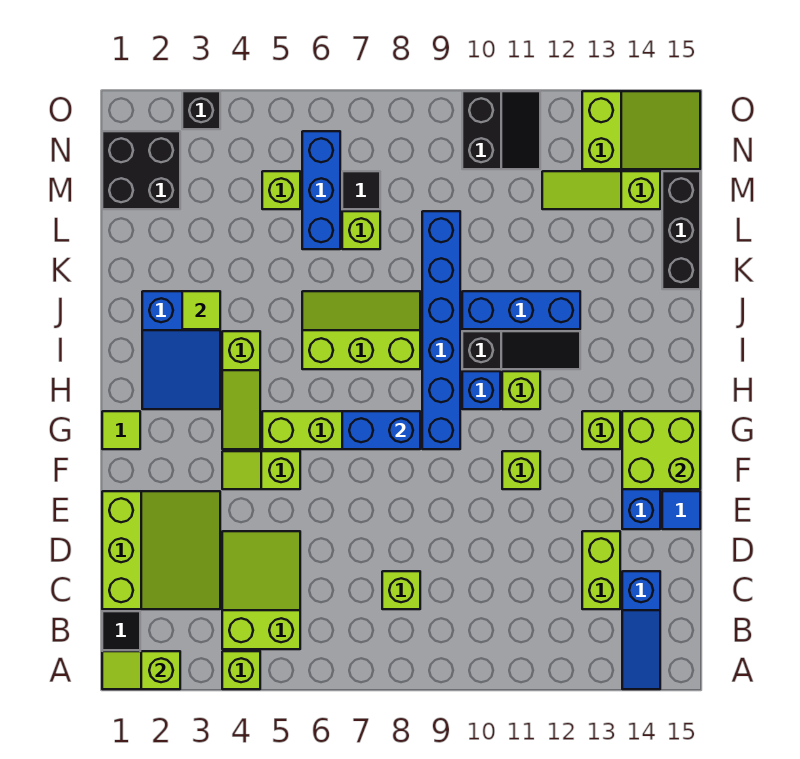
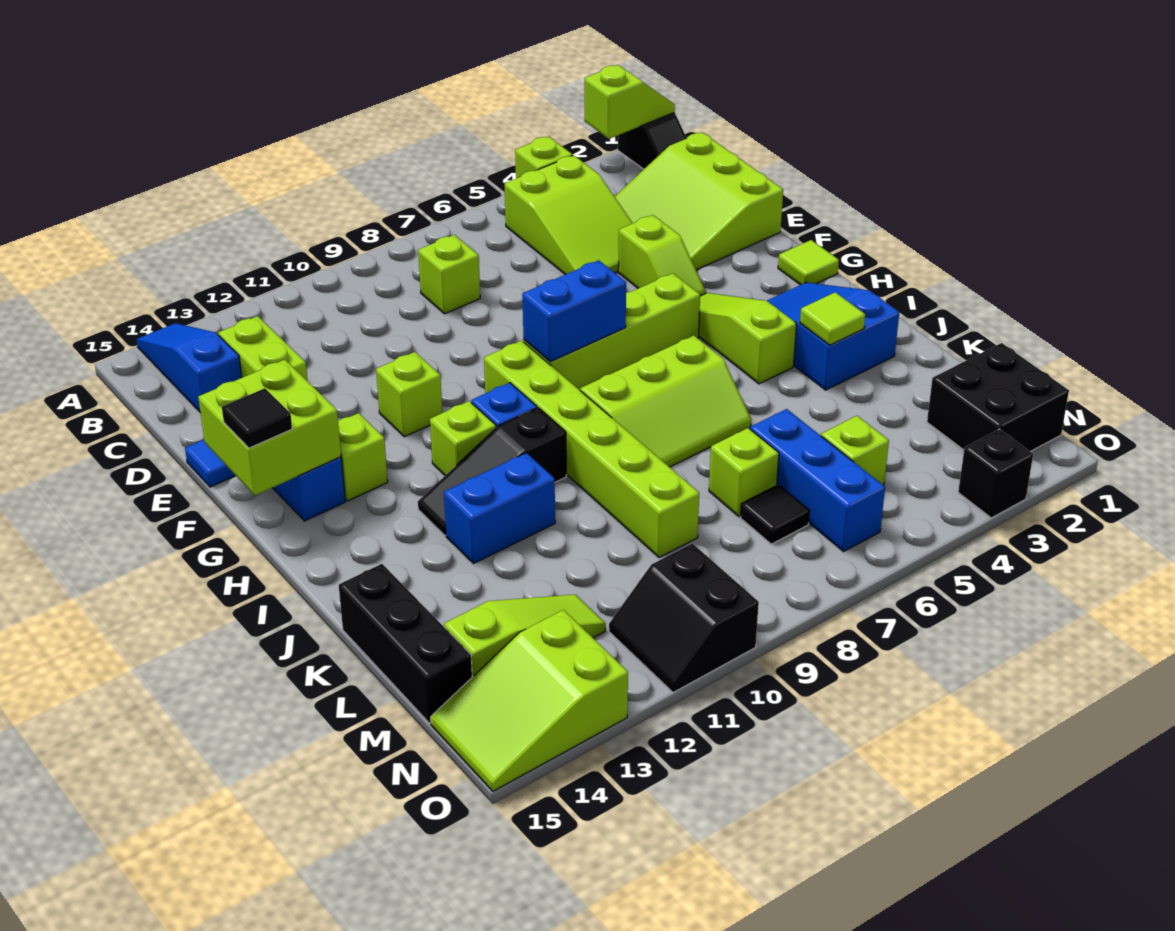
lime 1x2 slope [222,451,300,489] -> lime 1x2 slope turned to [618,215,706,296]
blue 1x6 brick [422,211,460,449] -> lime 1x6 brick [484,341,699,558]
none -> black 1x1 tile [222,388,292,448]
blue 1x3 brick [462,291,580,329] -> blue 1x2 brick [444,453,555,563]

